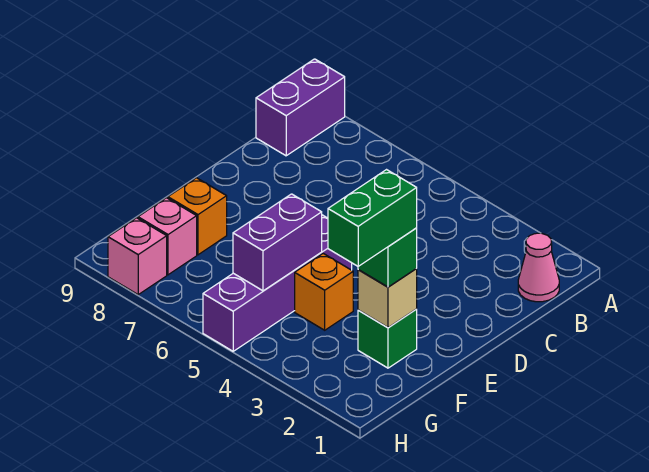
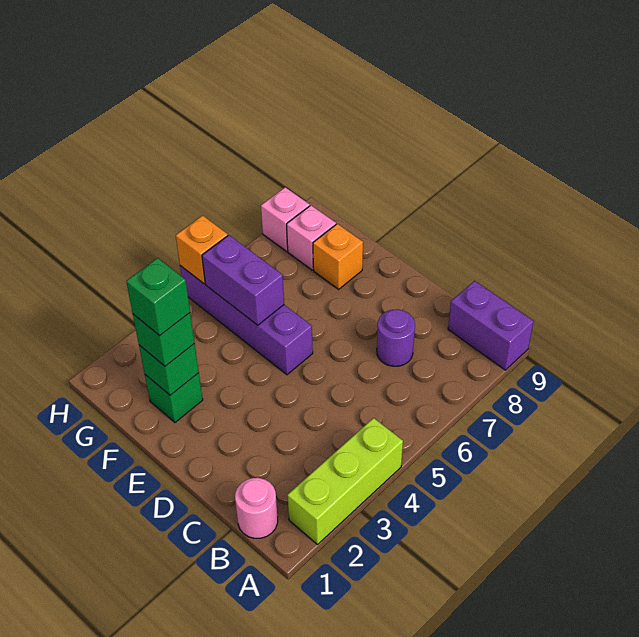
none -> lime 1x3 brick [287,418,403,544]
pink 1x1 cone [518,233,559,302] -> pink 1x1 round brick [235,478,278,538]
none -> purple 1x1 round brick [377,309,415,366]
tan 1x1 brick [358,269,417,328] -> green 1x1 brick [139,344,199,395]
green 1x2 brick [328,170,417,266] -> green 1x1 brick [126,258,190,336]
orange 1x1 brick [295,254,353,330] -> orange 1x1 brick moved to [176,215,228,284]

